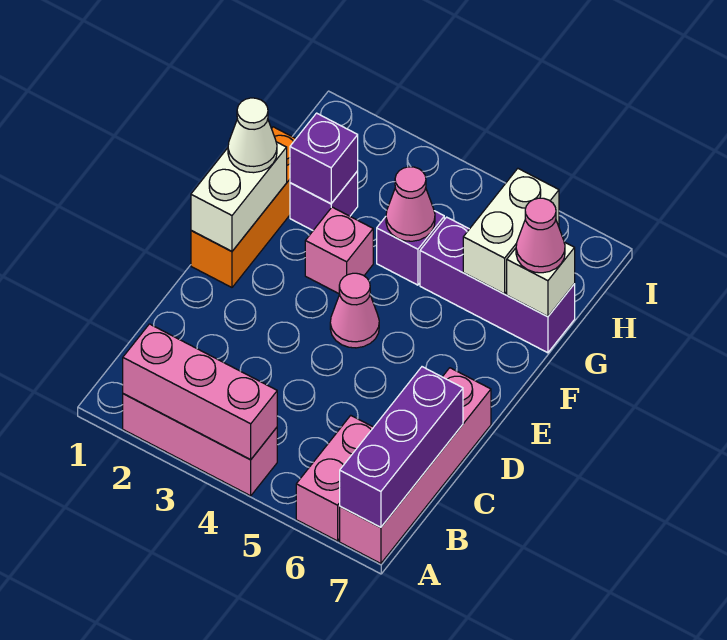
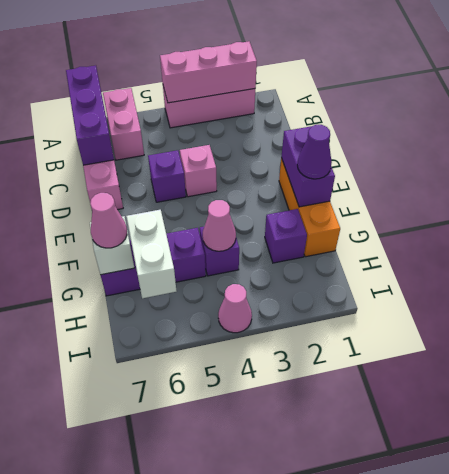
white 1x2 brick [191,142,287,251] -> purple 1x2 brick [281,126,335,207]
pink 1x1 cone [330,273,379,348] -> pink 1x1 cone moved to [218,284,252,333]
white 1x1 cone [228,98,277,173] -> purple 1x1 cone [297,125,332,179]
pink 1x1 brick [305,207,373,294] -> pink 1x1 brick moved to [180,145,217,197]
purple 1x1 brick [290,113,358,204] -> purple 1x1 brick moved to [148,150,186,202]

